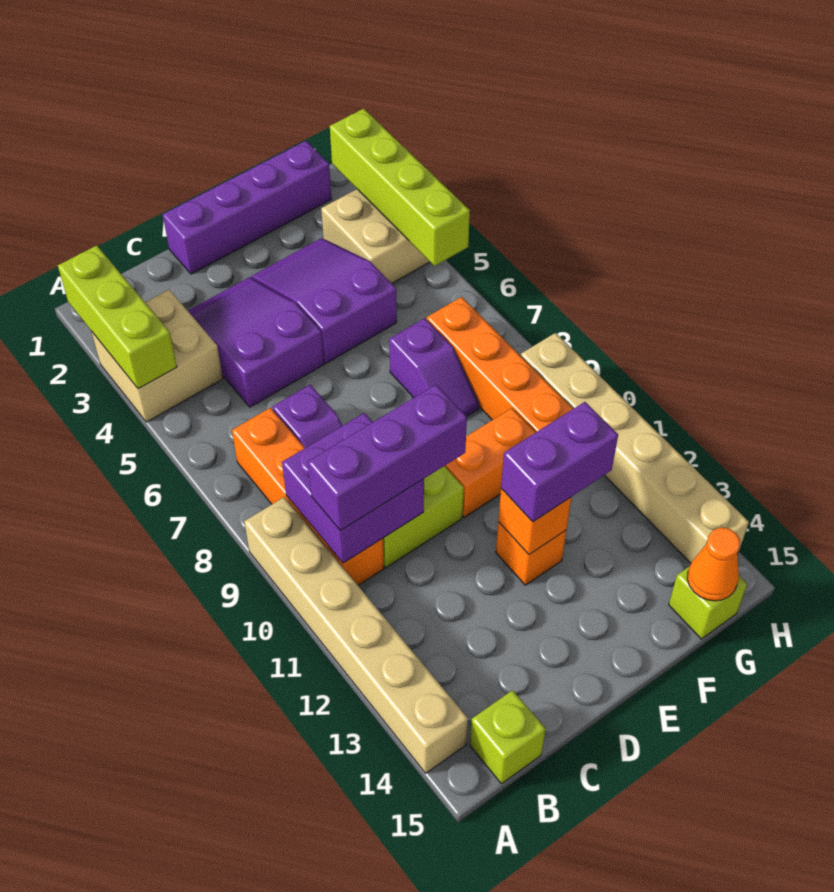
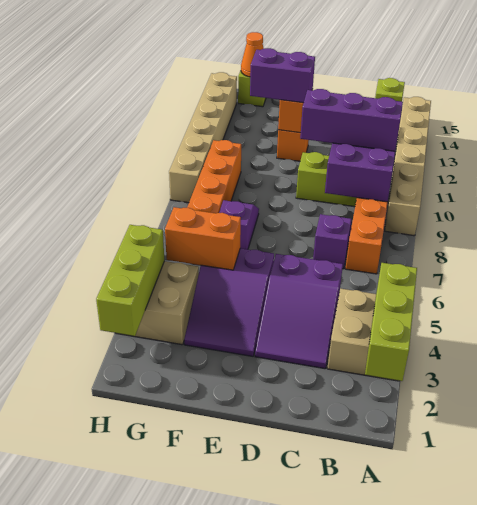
purple 1x4 brick [163,141,331,274] -> none
orange 1x2 brick [445,408,536,517] -> orange 1x2 brick moved to [165,207,241,270]
lime 1x4 brick [330,109,470,266] -> lime 1x3 brick [96,225,165,336]

